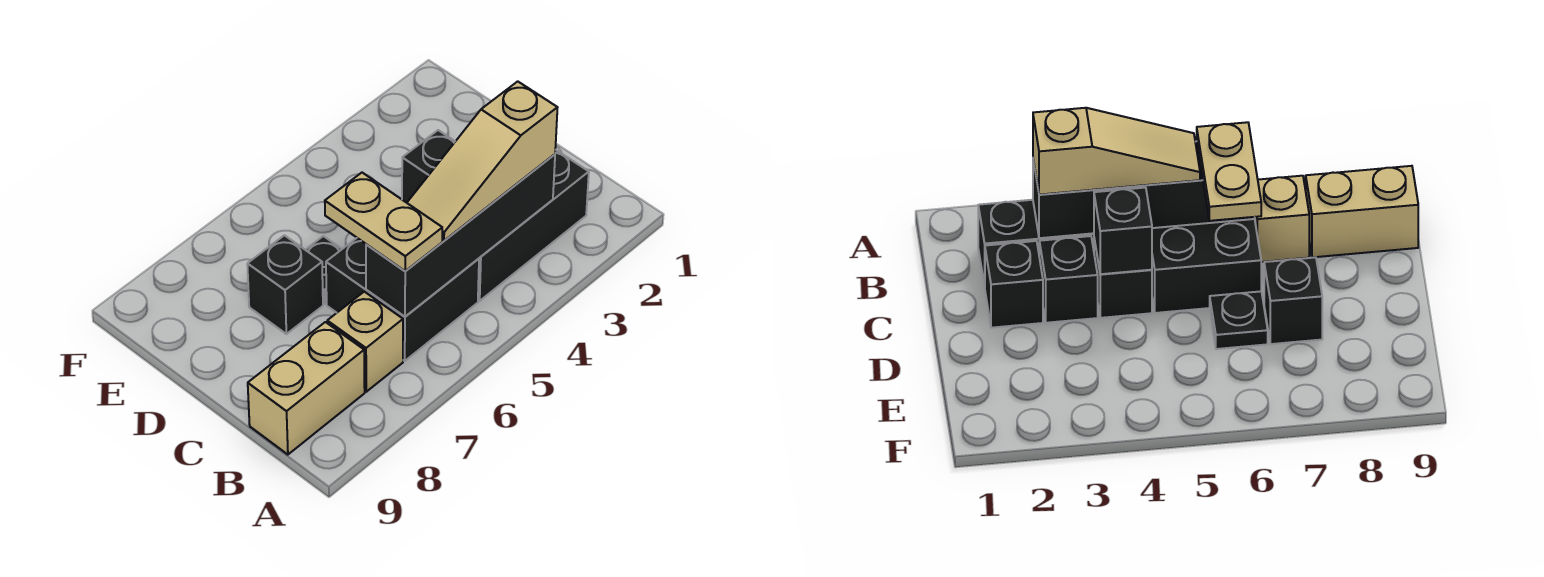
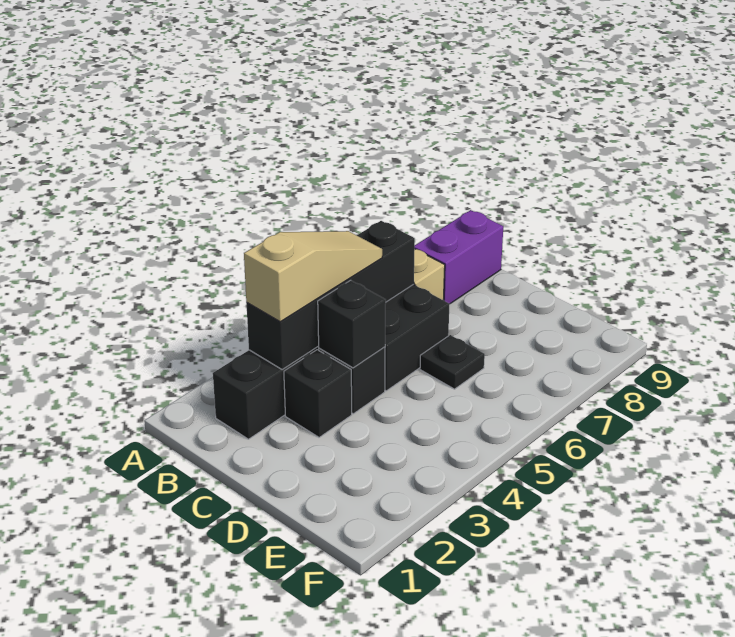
tan 1x2 plate [325,173,442,271] -> none
tan 1x2 brick [248,322,365,455] -> purple 1x2 brick [415,210,503,304]
black 1x1 brick [985,241,1043,328] -> none
black 1x1 brick [247,235,323,334] -> none

